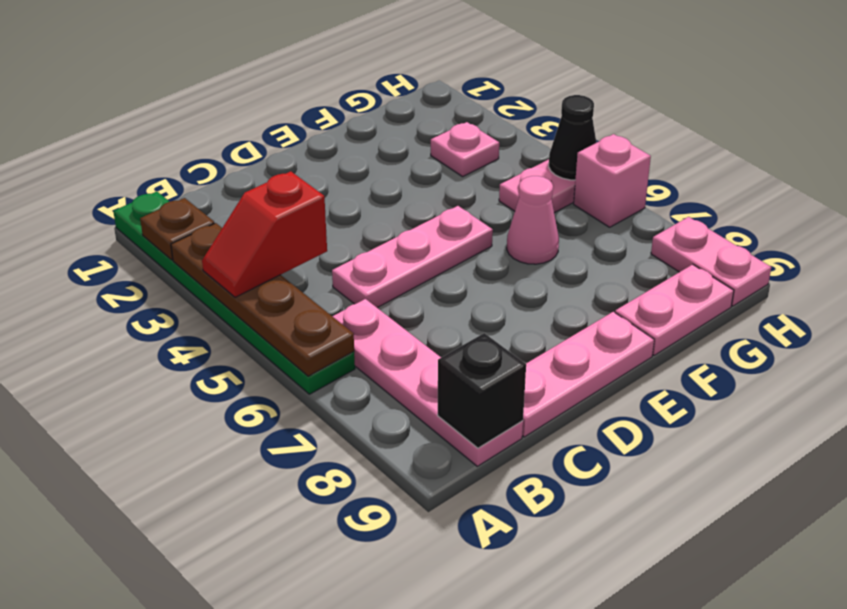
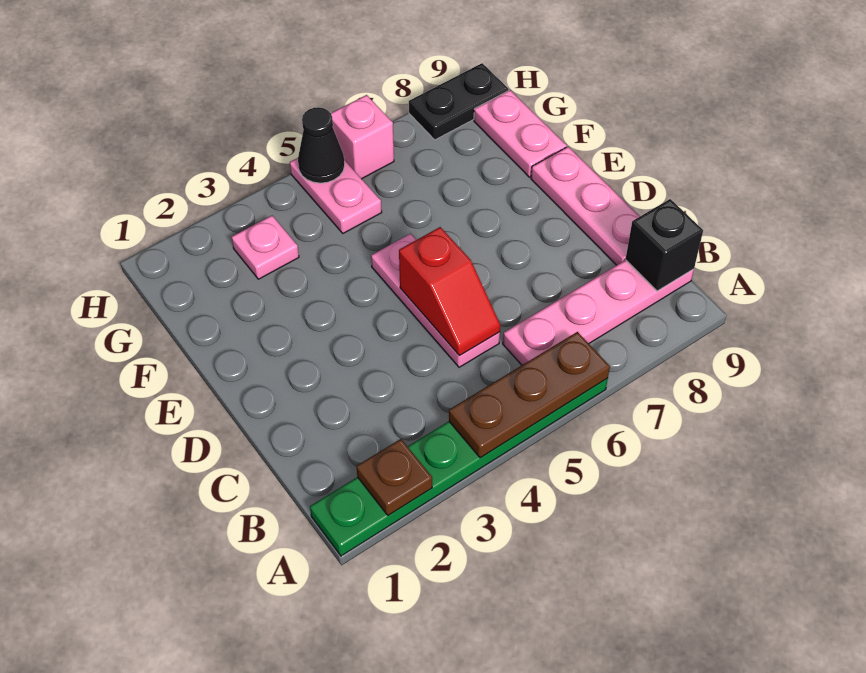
brown 1x4 plate [171,223,354,376] -> brown 1x3 plate [449,332,610,458]
red 1x2 slope [202,171,327,297] -> red 1x2 slope moved to [399,227,500,355]
pink 1x1 cone [507,176,559,264] -> none
pink 1x2 plate [651,217,771,306] -> black 1x2 plate [409,63,509,140]

